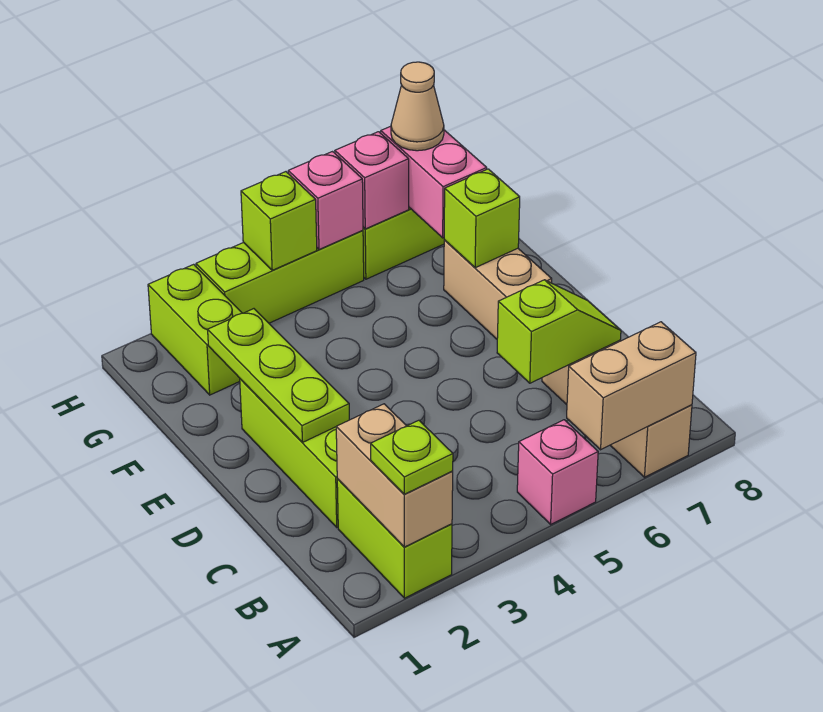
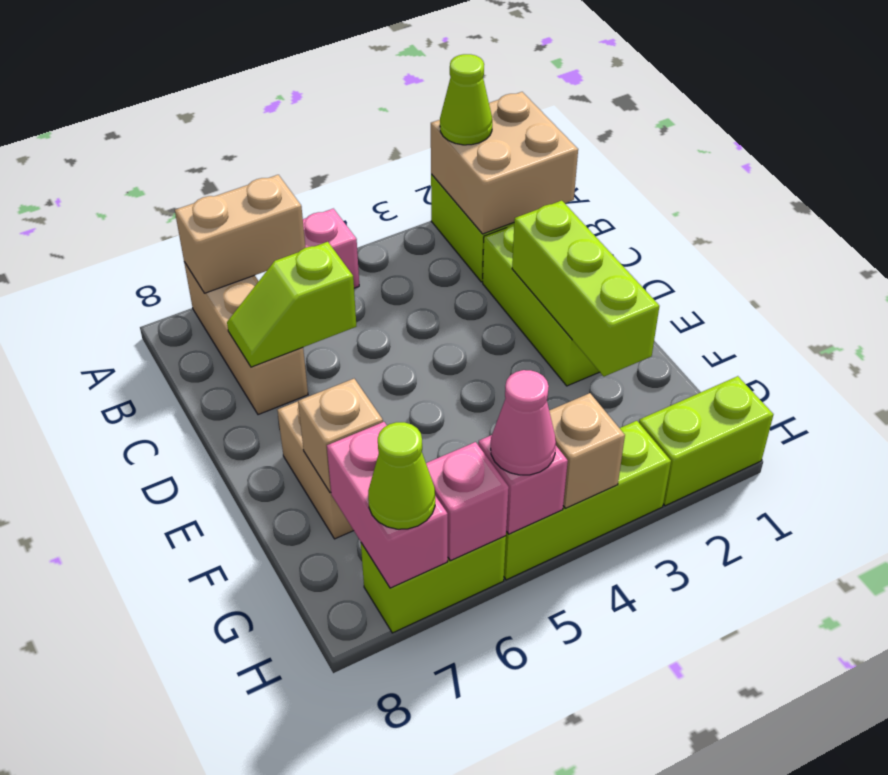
tan 1x2 brick [336,404,453,547] -> tan 2x2 brick [431,92,578,234]
lime 1x1 plate [371,420,453,494] -> lime 1x1 cone [440,54,492,145]
lime 1x3 plate [208,309,349,442] -> lime 1x3 brick [512,201,659,376]
lime 1x1 brick [444,169,520,268] -> tan 1x1 brick [298,379,383,493]
lime 1x2 brick [148,264,242,395] -> lime 1x2 brick turned to [639,376,773,506]
lime 1x1 brick [241,172,317,270] -> tan 1x1 brick [549,393,625,508]
none -> pink 1x1 cone [491,370,556,475]
tan 1x1 cone [391,62,444,151] -> lime 1x1 cone [368,422,435,529]

